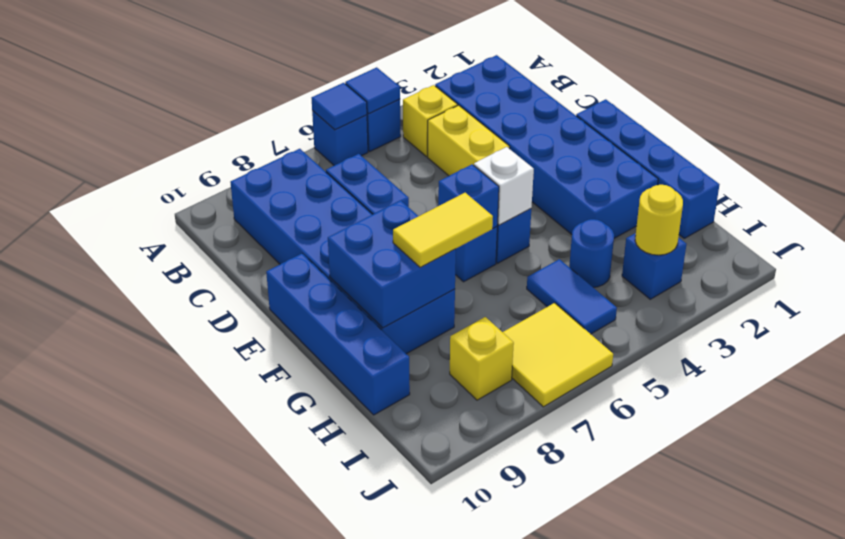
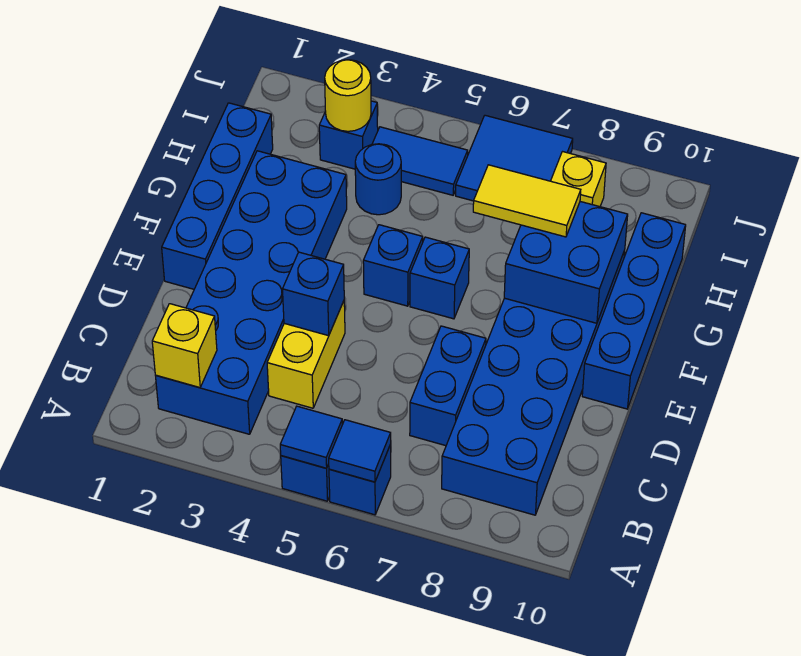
yellow 1x1 brick [403,85,458,157] -> yellow 1x1 brick moved to [152,304,217,388]
white 1x1 brick [474,147,534,225] -> none
blue 1x1 brick [438,164,499,229] -> blue 1x1 brick moved to [283,252,344,336]
blue 1x2 tile [527,259,617,334] -> blue 1x2 tile turned to [372,127,468,195]
yellow 2x2 tile [503,303,613,407] -> blue 2x2 tile [456,115,573,201]

